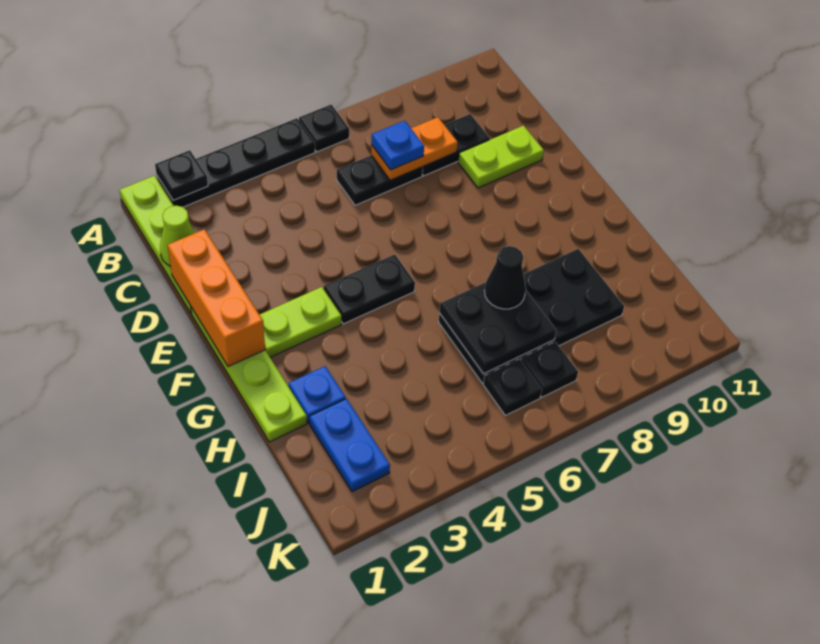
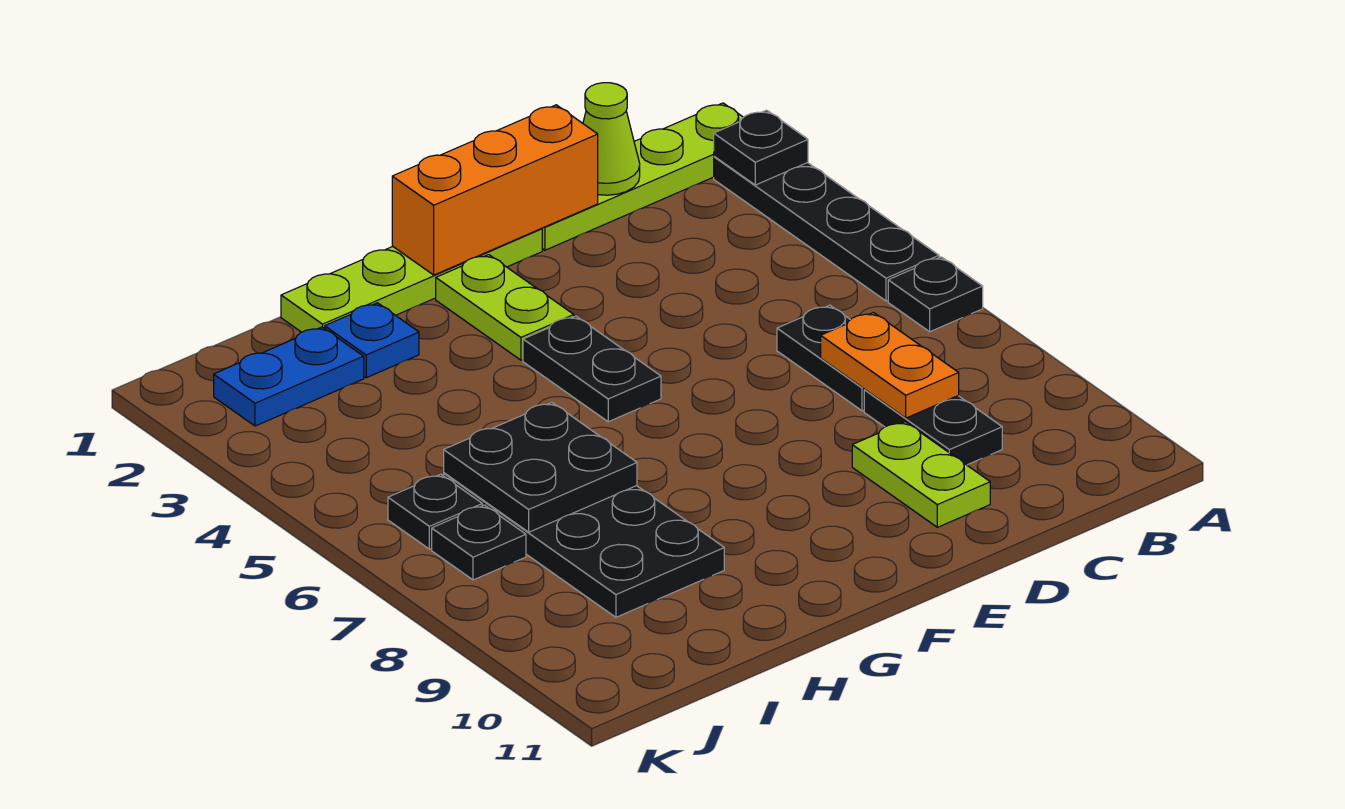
blue 1x1 plate [372,121,424,170] -> none
black 1x1 cone [485,246,526,309] -> none

